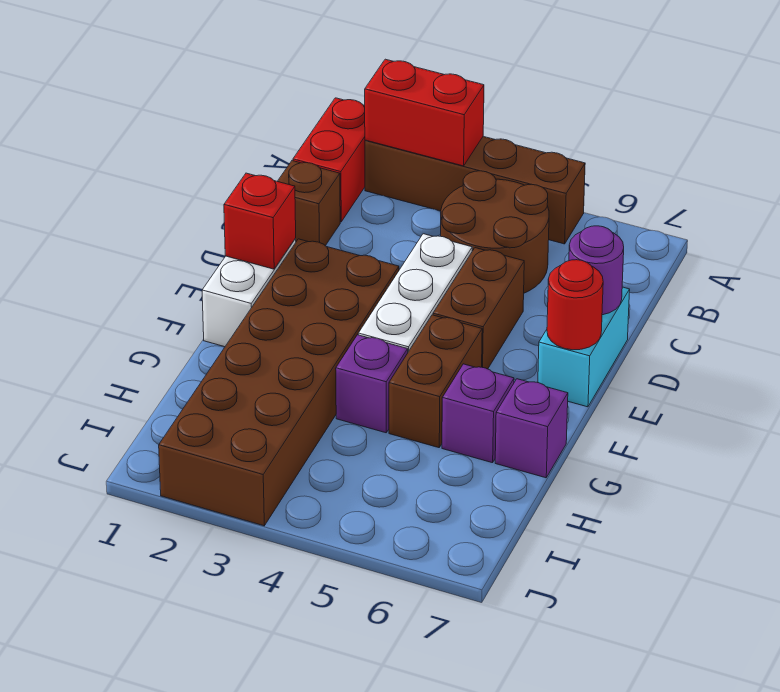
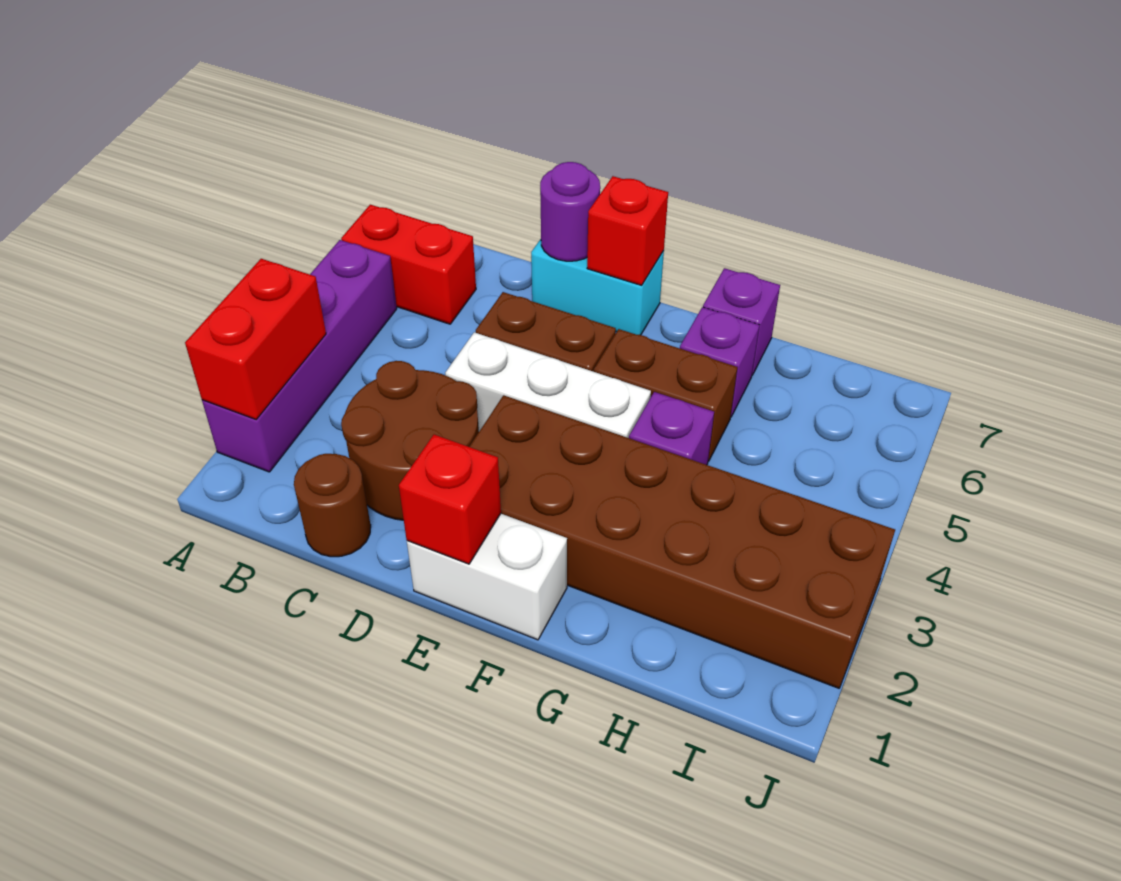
red 1x2 brick [293,98,365,222] -> red 1x2 brick moved to [341,205,476,324]
brown 1x4 brick [365,136,585,244] -> purple 1x4 brick [202,240,397,472]
brown 2x2 round brick [441,171,549,293] -> brown 2x2 round brick moved to [341,361,479,520]
brown 1x1 brick [278,161,340,246] -> brown 1x1 round brick [294,454,371,557]
red 1x1 round brick [547,260,603,350] -> red 1x1 brick [587,176,668,285]

